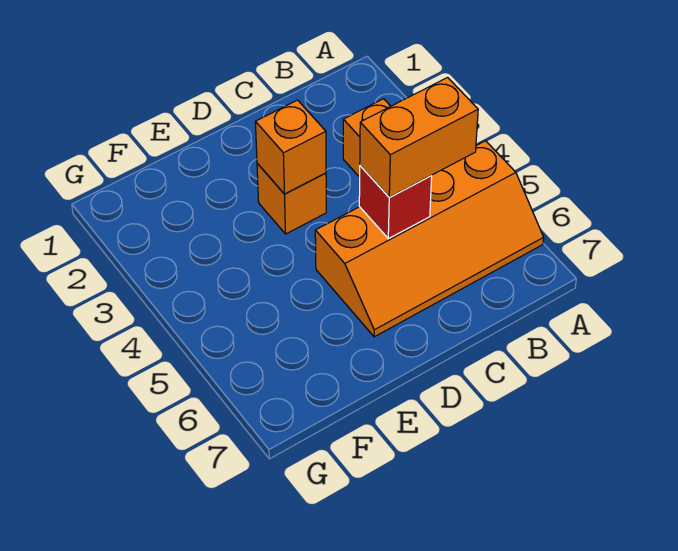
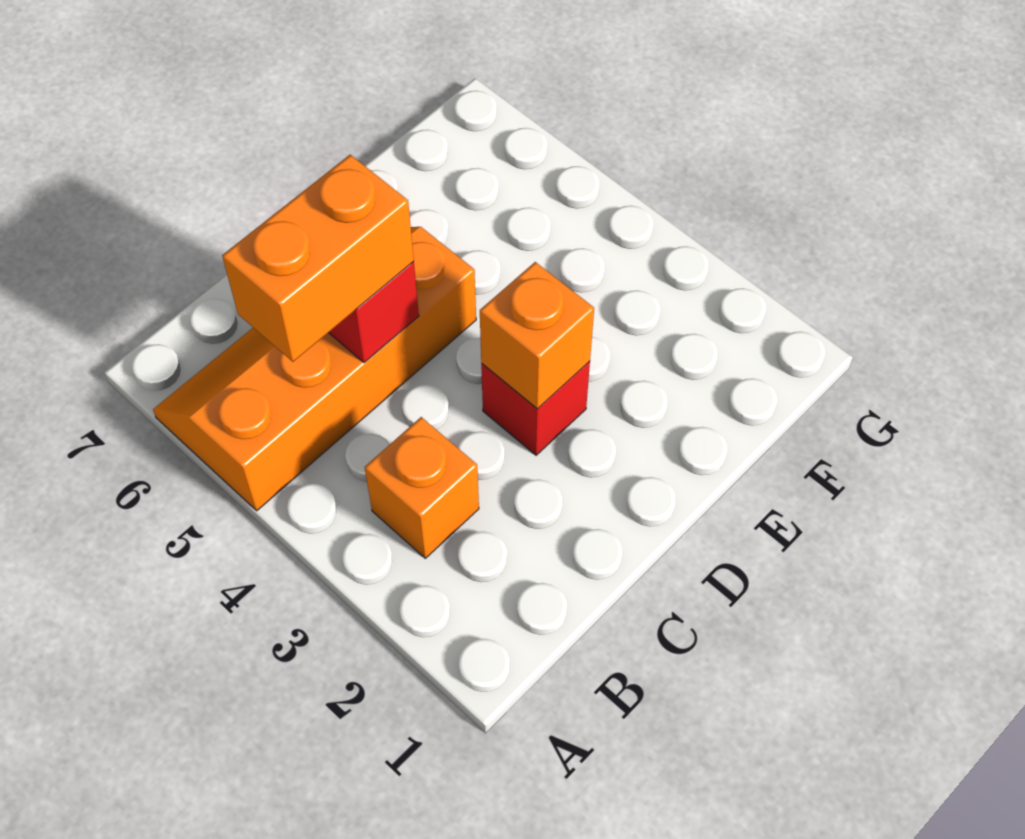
orange 1x1 brick [257,163,326,234] -> red 1x1 brick [481,361,590,455]

